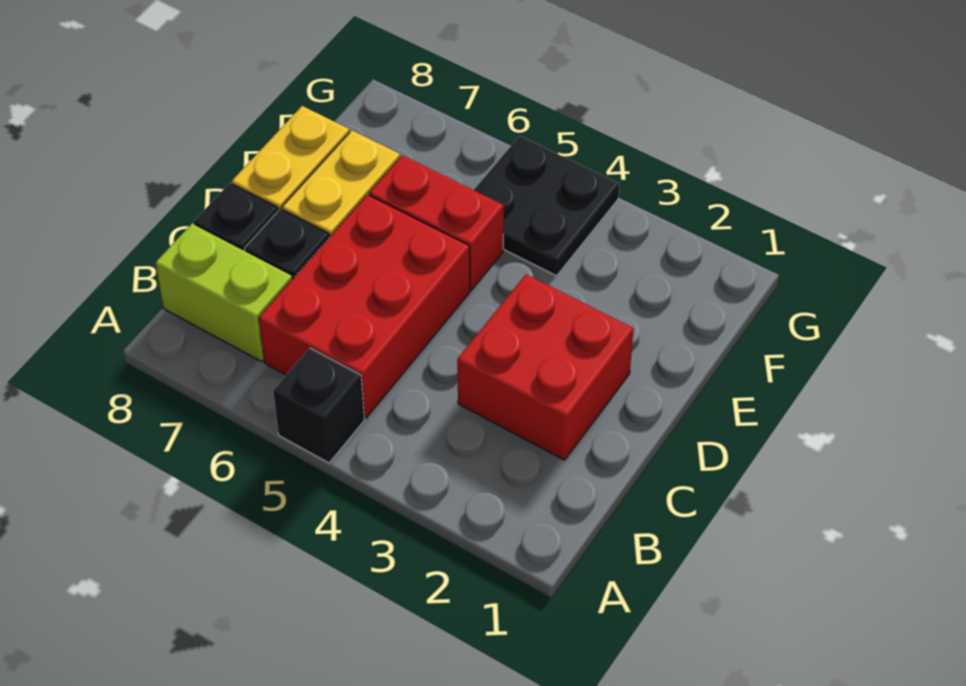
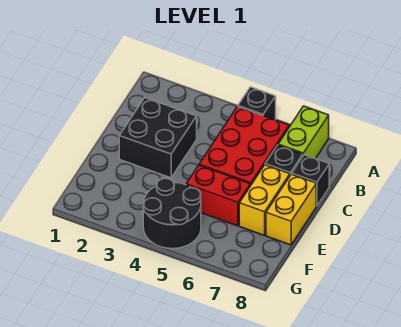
lime 1x2 brick [155,223,292,362] -> lime 1x2 brick turned to [278,106,329,159]
red 2x2 brick [457,274,634,460] -> black 2x2 brick [119,98,197,178]
black 2x2 plate [474,136,619,276] -> black 2x2 round brick [143,178,201,249]

